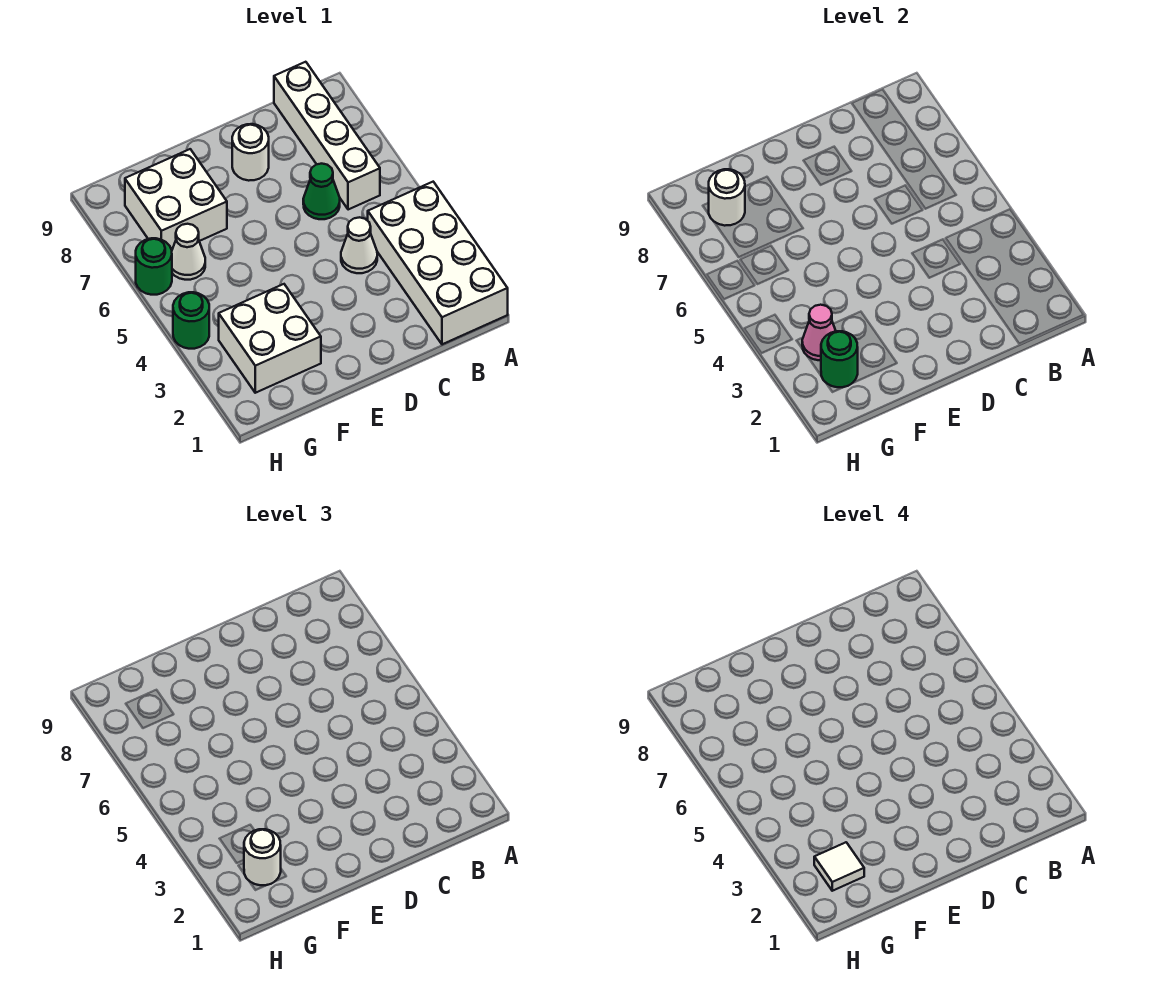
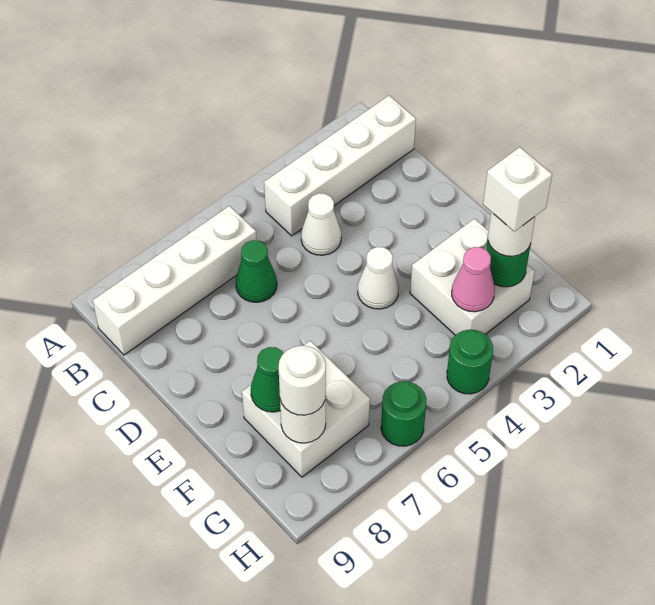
white 2x4 brick [368,182,508,344] -> white 1x4 brick [264,96,416,236]
white 1x1 round brick [232,124,269,181] -> white 1x1 round brick moved to [279,346,326,415]
none -> green 1x1 cone [251,347,284,412]
white 1x1 tile [814,842,864,891] -> white 1x1 brick [483,147,552,232]
white 1x1 cone [172,224,205,280] -> white 1x1 cone moved to [358,247,399,309]

